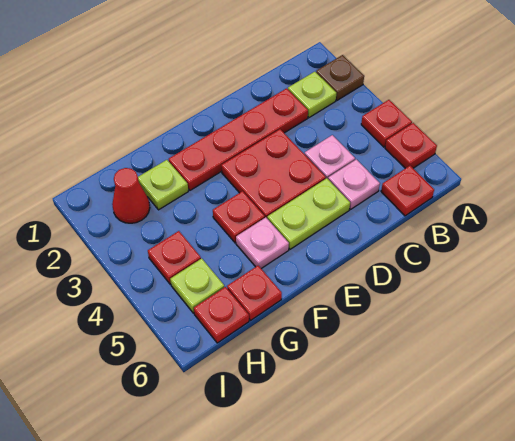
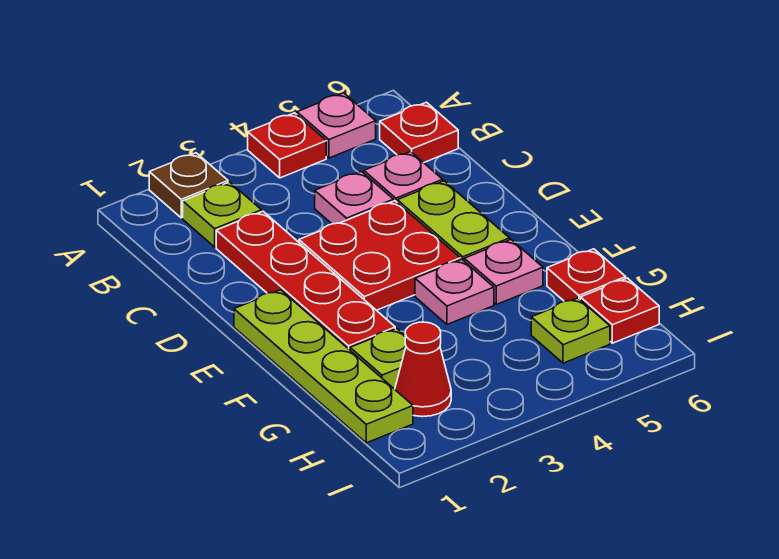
red 1x1 plate [385,123,437,168] -> pink 1x1 plate [297,93,376,158]
none -> lime 1x4 plate [234,290,413,443]
red 1x1 plate [213,191,265,243] -> pink 1x1 plate [415,259,494,324]
red 1x1 plate [148,231,201,284] -> none

